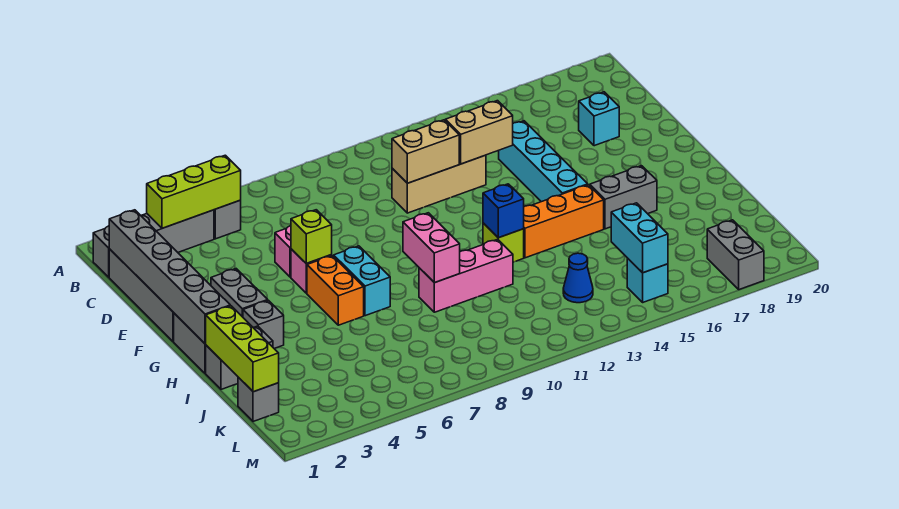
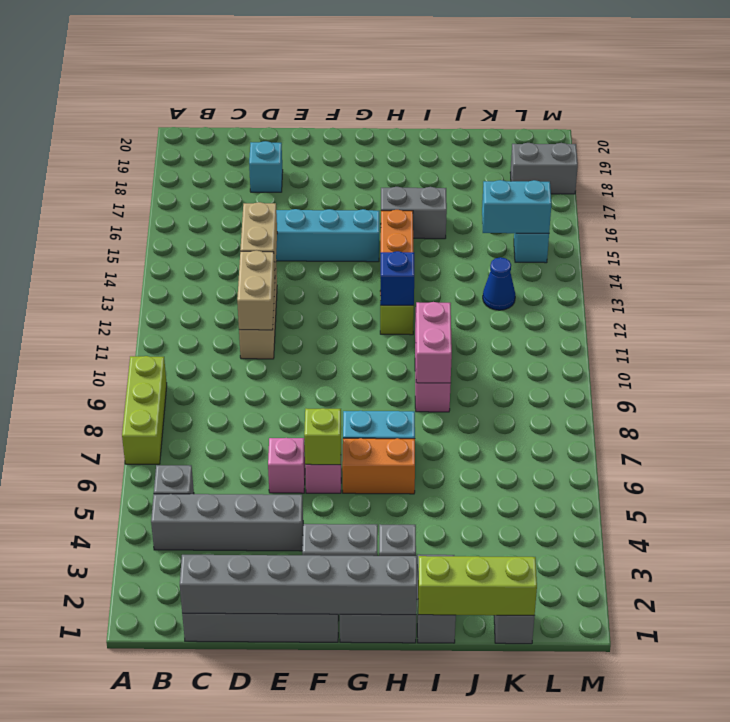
grey 1x4 brick [93,210,214,277] -> grey 1x4 brick turned to [151,494,303,551]
lime 1x3 brick [147,155,241,228] -> lime 1x3 brick moved to [122,356,167,464]
pink 1x2 brick [403,213,460,283] -> pink 1x2 brick turned to [416,302,452,383]
grey 1x2 brick [590,166,657,229] -> grey 1x2 brick turned to [381,187,447,239]

